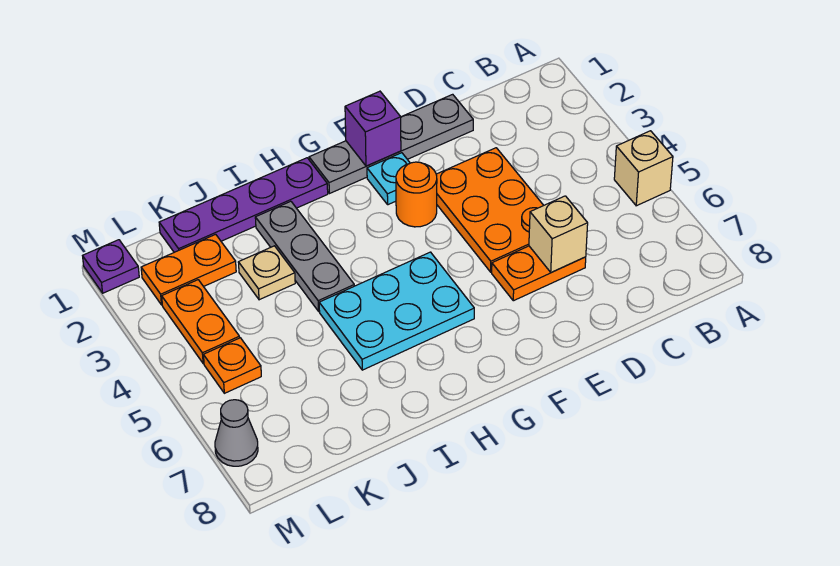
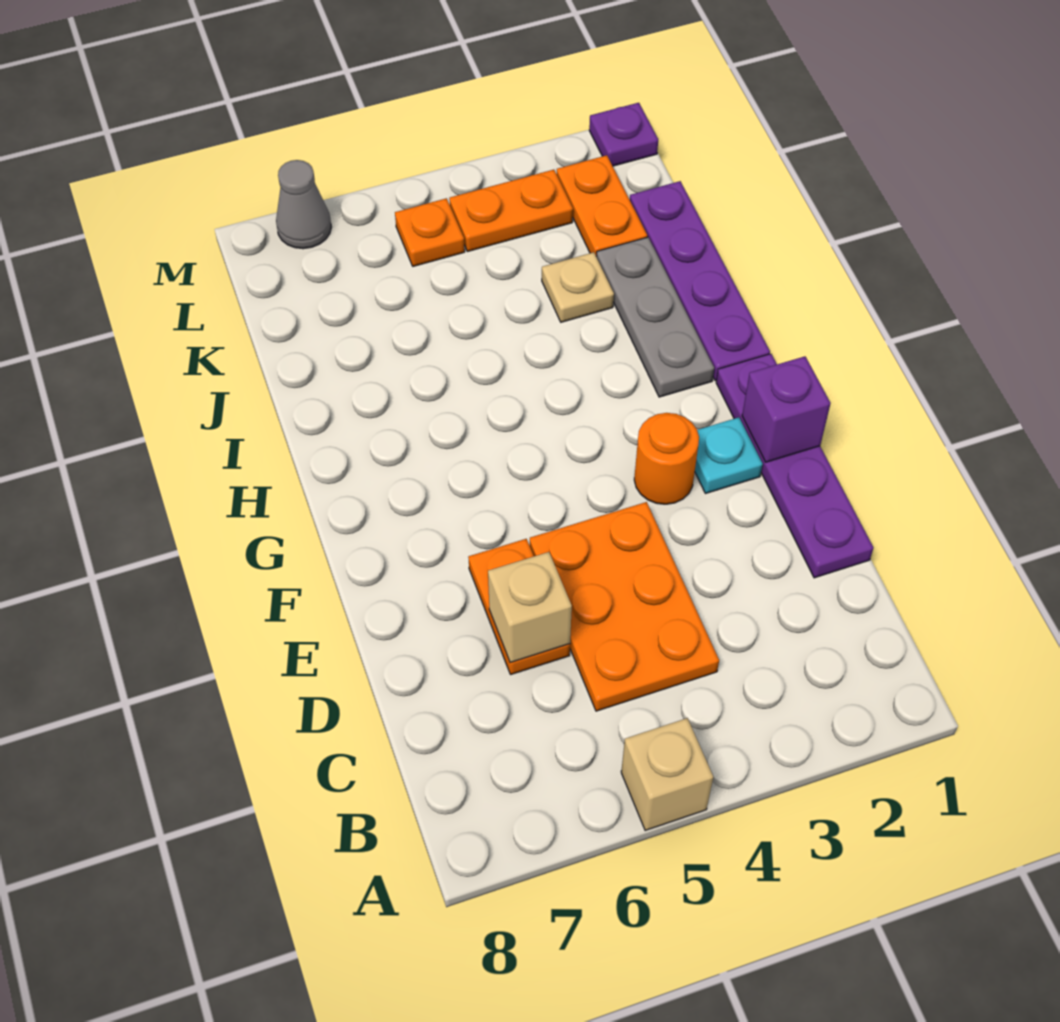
grey 1x4 plate [309,94,473,194] -> purple 1x4 plate [716,354,873,578]
orange 2x3 plate [436,148,544,272] -> orange 2x3 plate turned to [530,502,719,711]
cyan 2x3 plate [319,252,474,370] -> none
grey 1x3 plate [255,201,354,311] -> grey 1x3 plate turned to [596,237,714,397]

